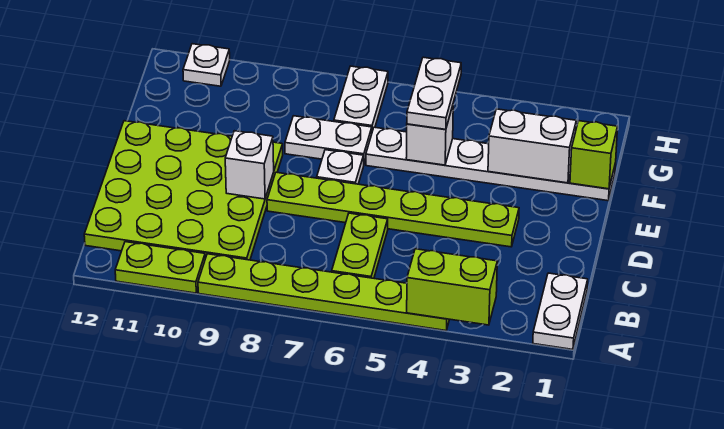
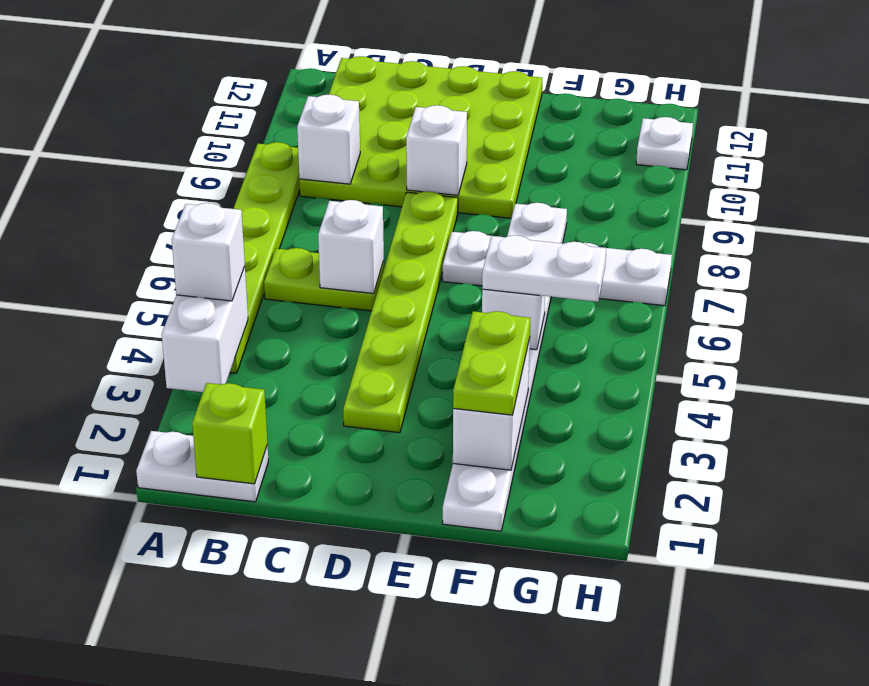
lime 1x2 brick [407,249,497,325] -> white 1x2 brick [162,267,248,392]
none -> white 1x1 brick [172,203,245,301]
lime 1x2 plate [115,242,205,293] -> lime 1x2 plate moved to [453,311,530,415]
none -> white 1x1 brick [297,95,360,184]
none -> white 1x1 brick [318,200,384,294]
lime 1x1 brick [570,121,618,189] -> lime 1x1 brick moved to [192,383,267,484]

